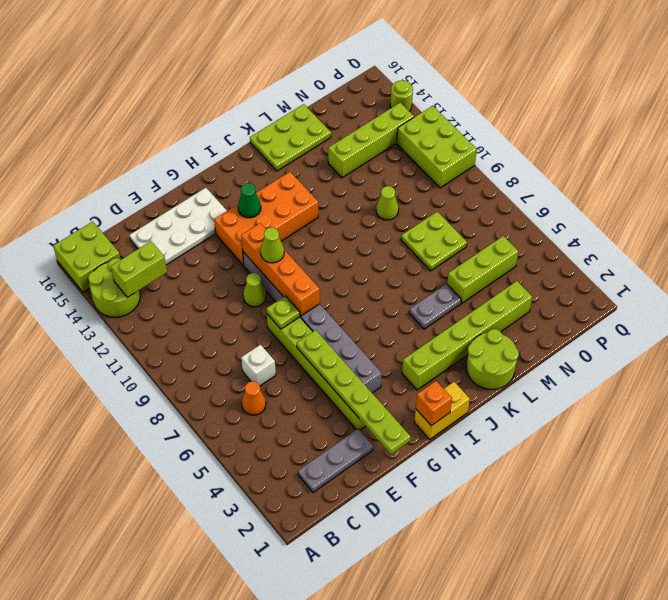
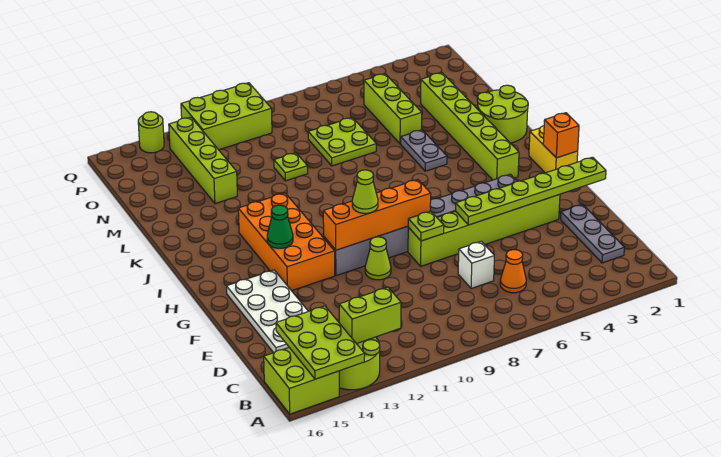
lime 1x2 brick [111,241,167,297] -> lime 1x2 brick turned to [339,287,401,344]
lime 2x3 plate [250,104,331,171] -> lime 2x3 plate moved to [276,306,365,379]
lime 1x1 cone [376,186,399,220] -> lime 1x1 plate [274,153,308,181]

